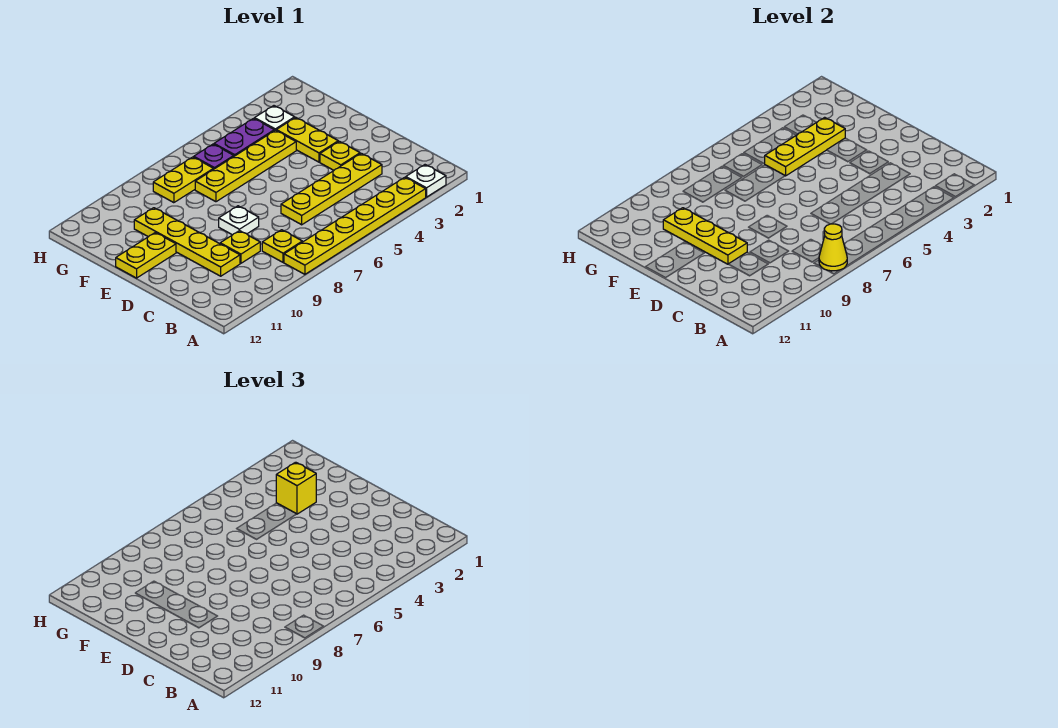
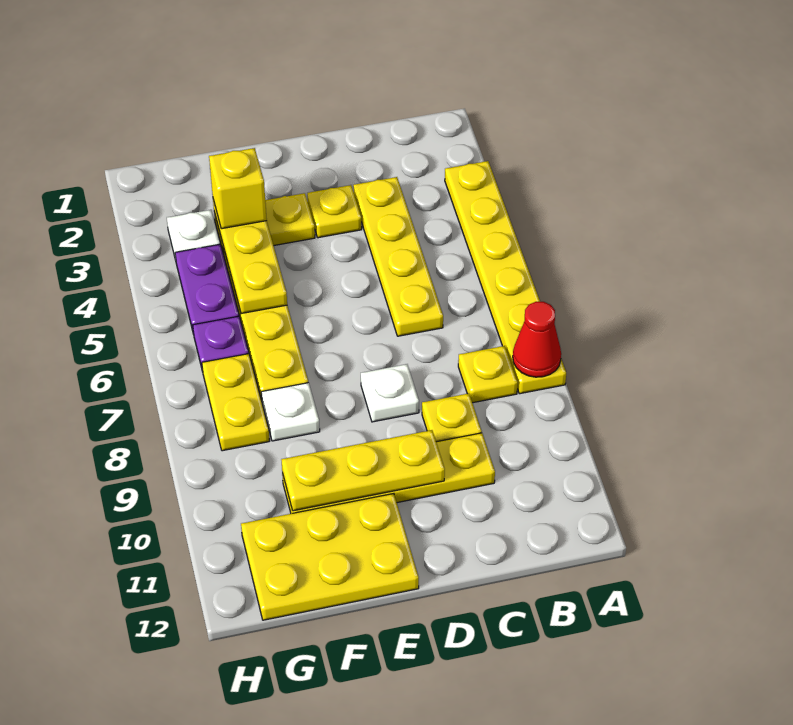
white 1x1 plate [406,165,446,197] -> white 1x1 plate moved to [261,383,320,441]
yellow 1x1 cone [819,224,847,271] -> red 1x1 cone [513,302,561,377]
yellow 1x2 plate [116,233,176,278] -> yellow 2x3 plate [241,494,419,620]

